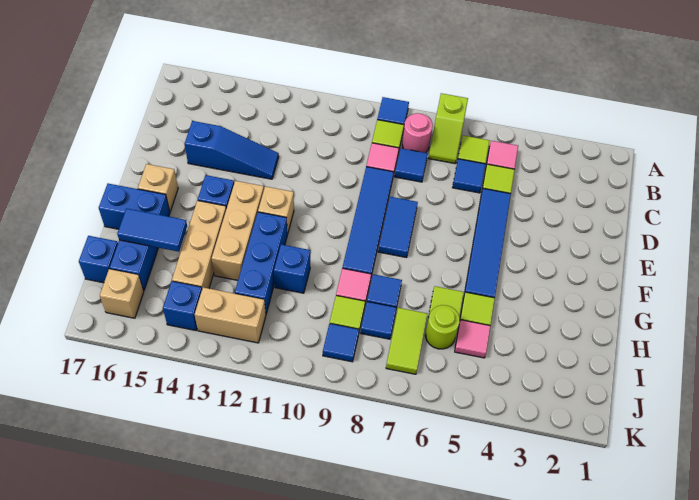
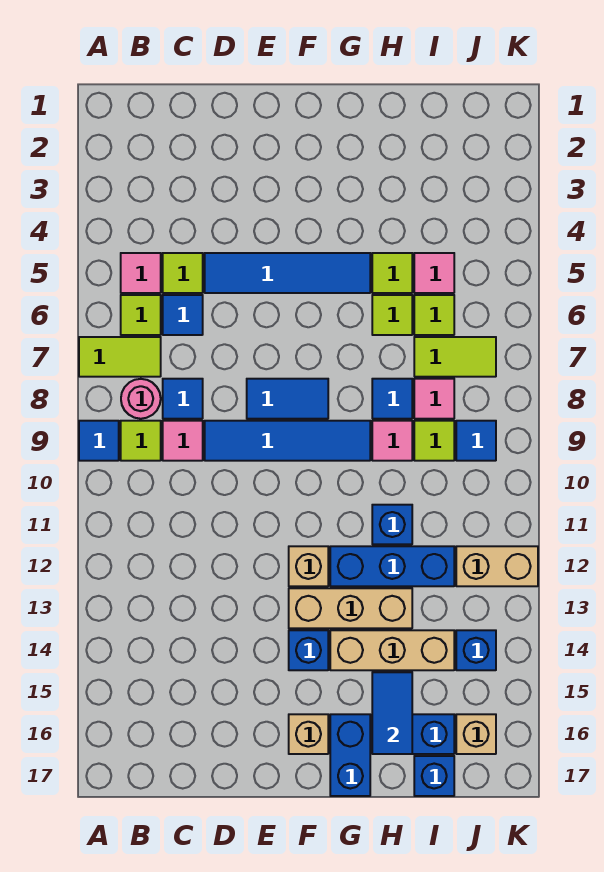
lime 1x2 slope [429,93,468,164] -> lime 1x2 tile [79,337,161,377]
blue 1x3 slope [185,121,279,179] -> none
lime 1x1 round brick [425,305,460,349] -> lime 1x1 tile [414,295,454,335]
blue 1x1 tile [361,302,396,339] -> pink 1x1 tile [414,379,454,419]
tan 1x2 brick [195,287,266,343] -> tan 1x2 brick turned to [456,546,538,586]

